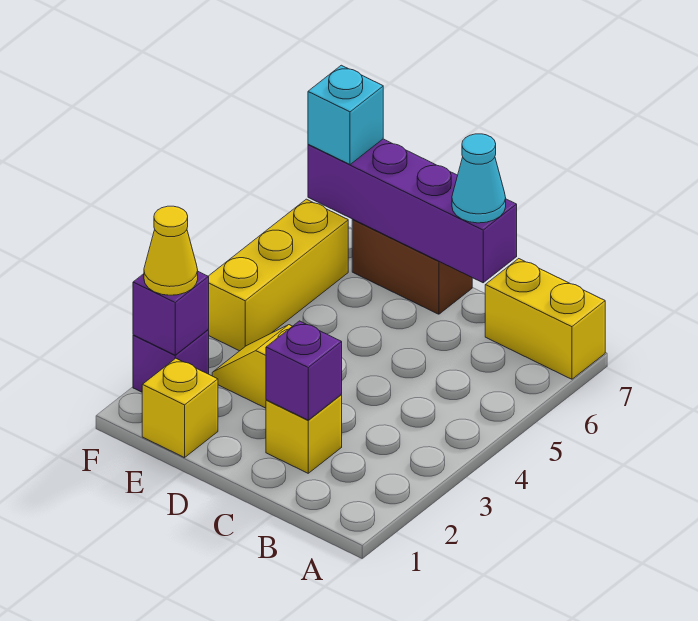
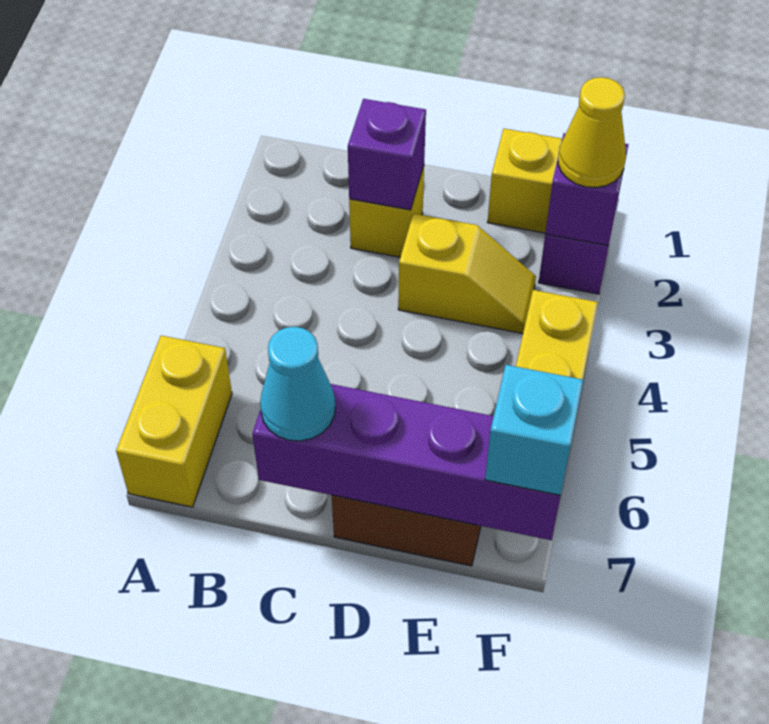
yellow 1x2 brick [485,259,605,379] -> yellow 1x2 brick turned to [116,336,232,507]

